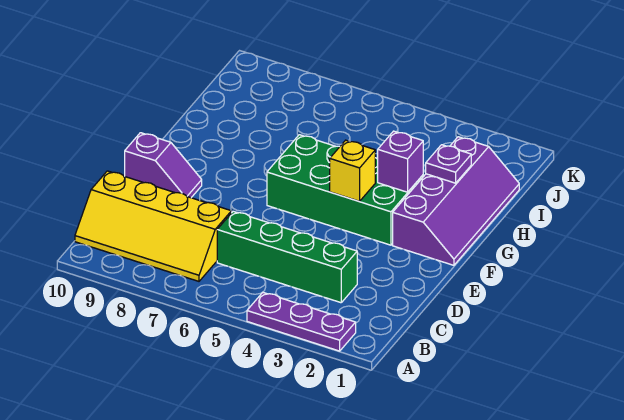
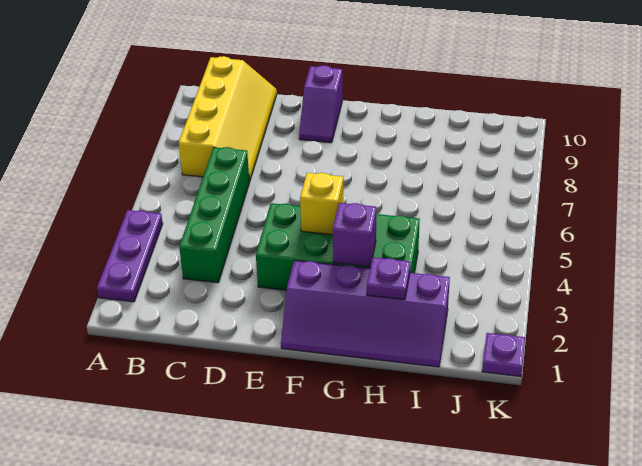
yellow 2x4 slope [75,171,231,281] -> yellow 2x4 slope turned to [179,56,277,182]
green 2x4 brick [267,135,423,245] -> green 2x4 brick turned to [256,203,420,290]
none -> purple 1x1 plate [482,333,525,377]

